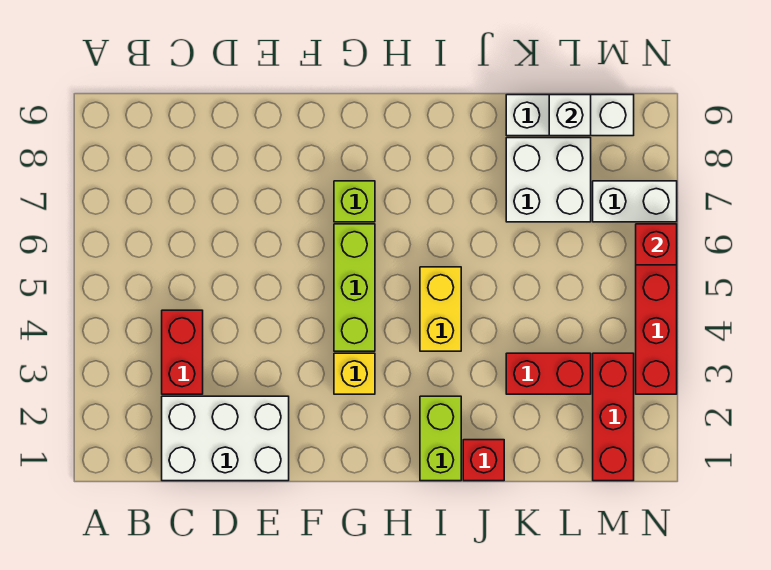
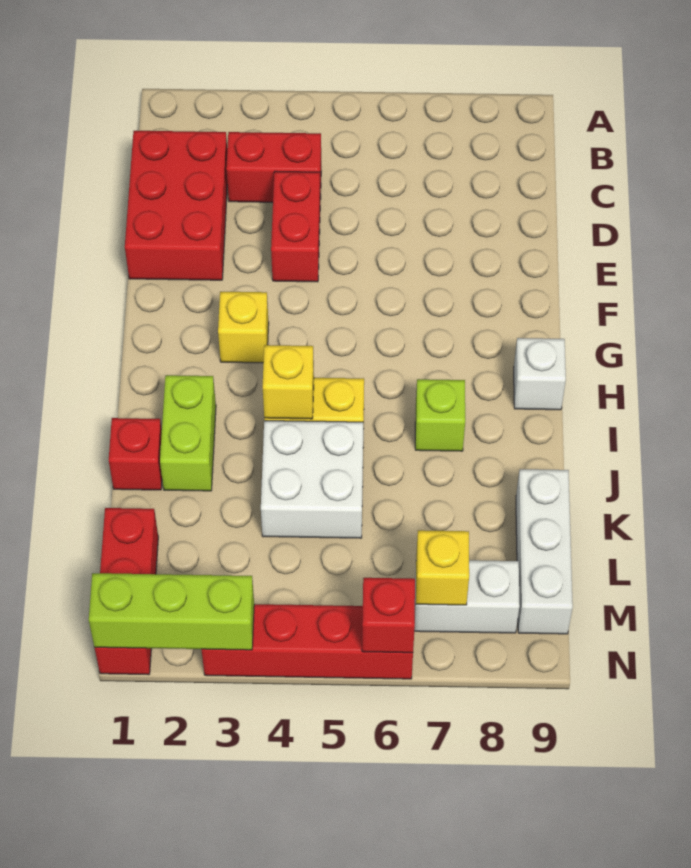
white 2x3 brick [162,396,289,481] -> red 2x3 brick [125,131,227,280]
lime 1x3 brick [334,224,375,351] -> lime 1x3 brick moved to [89,573,254,650]
lime 1x1 brick [334,181,375,222] -> lime 1x1 brick moved to [415,379,465,451]
lime 1x2 brick [420,396,461,481] -> lime 1x2 brick turned to [160,375,216,491]
none -> yellow 1x1 brick [263,345,314,419]
red 1x2 brick [506,353,591,394] -> red 1x2 brick moved to [271,171,320,282]
white 2x2 brick [506,138,591,222] -> white 2x2 brick moved to [261,421,363,538]
white 1x1 brick [549,95,591,136] -> white 1x1 brick moved to [514,338,566,410]
red 1x3 brick [593,353,634,481] -> red 1x3 brick turned to [95,508,158,675]
white 1x2 brick [593,181,677,222] -> white 1x2 brick turned to [414,560,520,633]
none -> yellow 1x1 brick [416,530,469,605]

